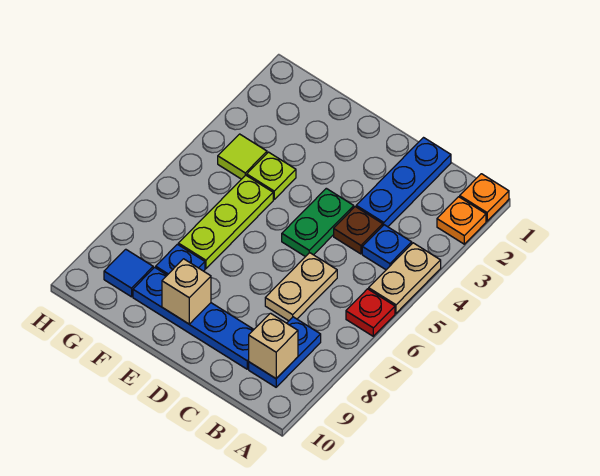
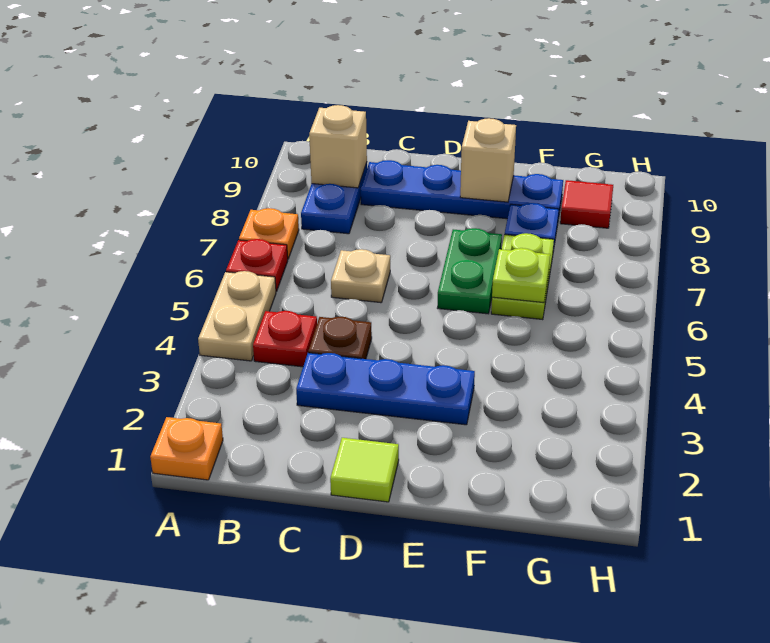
orange 1x1 plate [437,197,486,244] -> orange 1x1 plate moved to [239,208,299,259]
blue 1x1 plate [362,225,412,270] -> red 1x1 plate [253,311,317,367]
blue 1x3 plate [356,138,451,227] -> blue 1x3 plate turned to [296,353,475,425]
tan 1x2 plate [265,253,337,321] -> tan 1x1 plate [331,249,390,303]
green 1x2 plate [282,188,354,257] -> green 1x2 plate moved to [438,228,502,314]
lime 1x1 plate [247,152,296,199] -> lime 1x1 plate moved to [492,248,550,303]
lime 1x3 plate [178,175,273,269] -> lime 1x2 plate [491,233,554,320]
lime 1x1 tile [218,134,267,179] -> lime 1x1 tile moved to [330,438,399,502]
blue 1x1 tile [104,249,153,297] -> red 1x1 tile [560,180,613,228]

